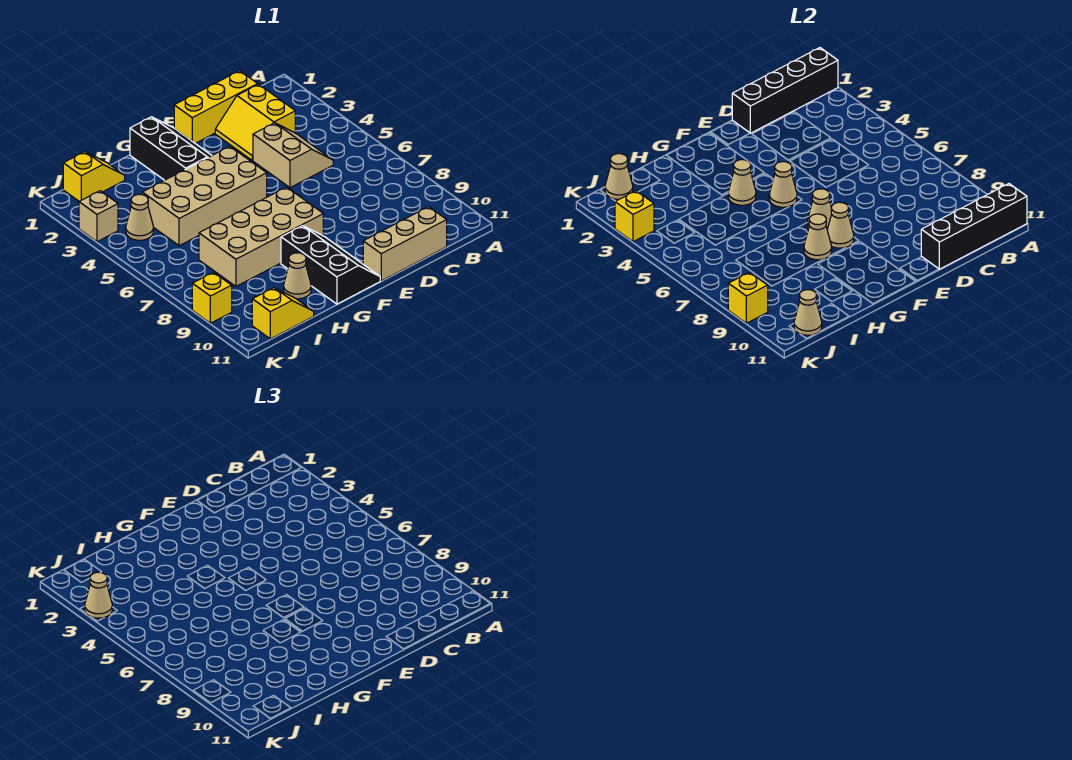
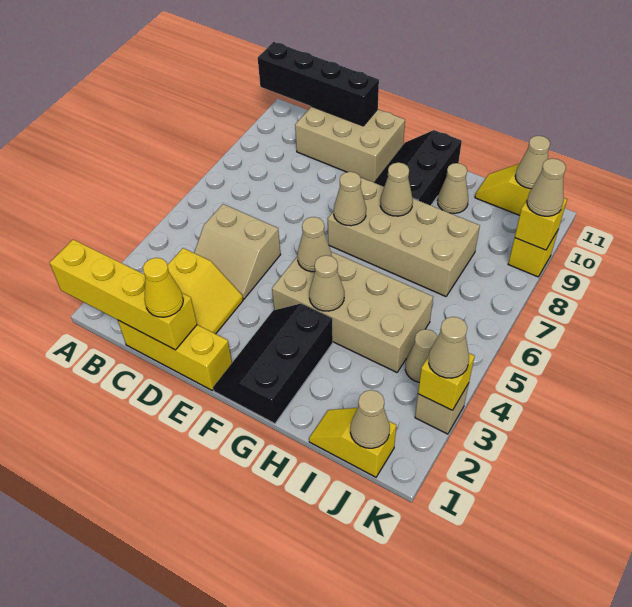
black 1x4 brick [732,48,838,133] -> yellow 1x4 brick [49,240,197,350]
tan 2x2 slope [253,123,333,188] -> tan 2x2 slope turned to [194,204,280,299]
tan 1x3 brick [363,207,447,281] -> tan 2x3 brick [295,106,405,182]
none -> yellow 1x1 cone [143,258,183,317]
tan 1x1 cone [827,202,854,248] -> tan 1x1 cone moved to [527,158,566,216]

